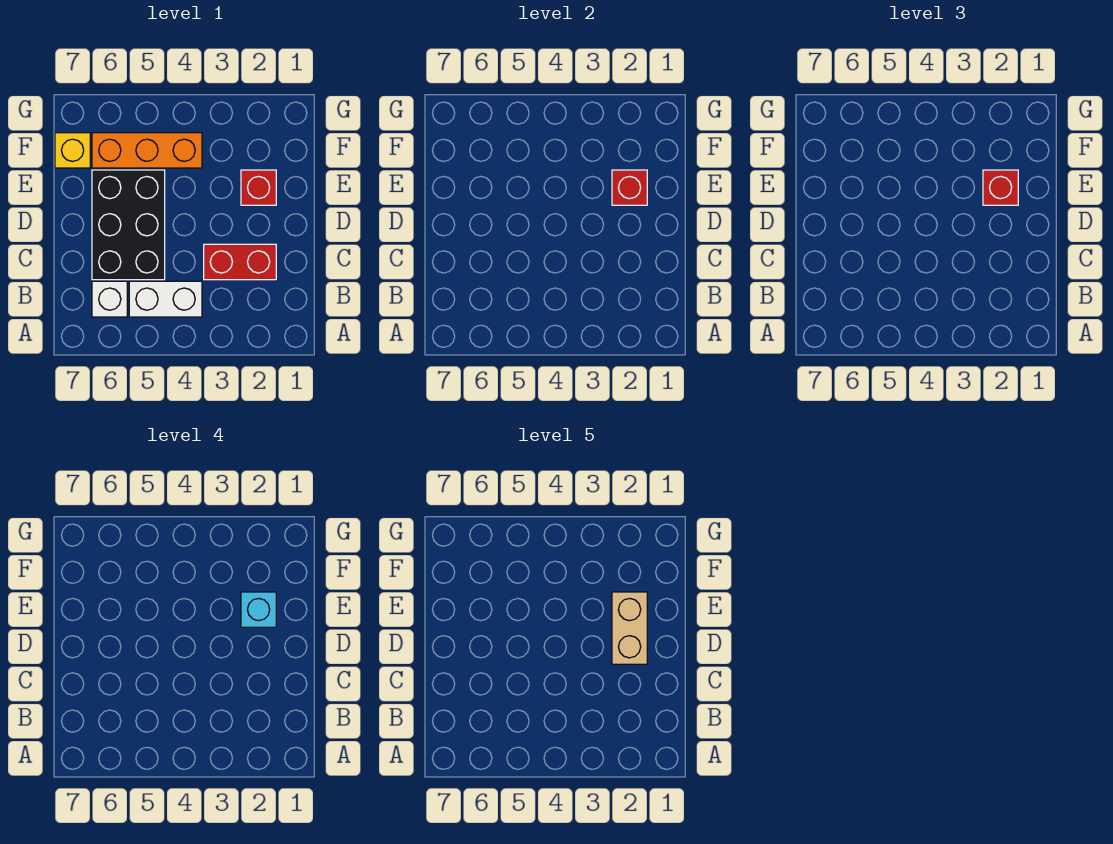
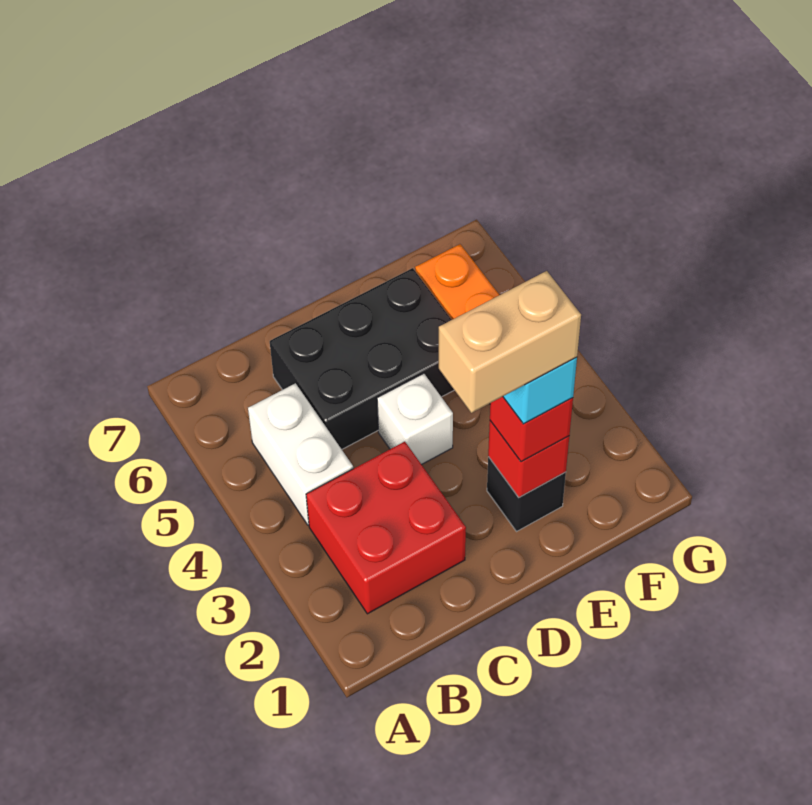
white 1x1 brick [92,281,127,317] -> white 1x1 brick moved to [377,373,453,465]
red 1x2 brick [204,244,276,280] -> red 2x2 brick [306,442,466,614]
red 1x1 brick [241,170,276,205] -> black 1x1 brick [487,457,566,531]
yellow 1x1 brick [55,133,90,168] -> none

